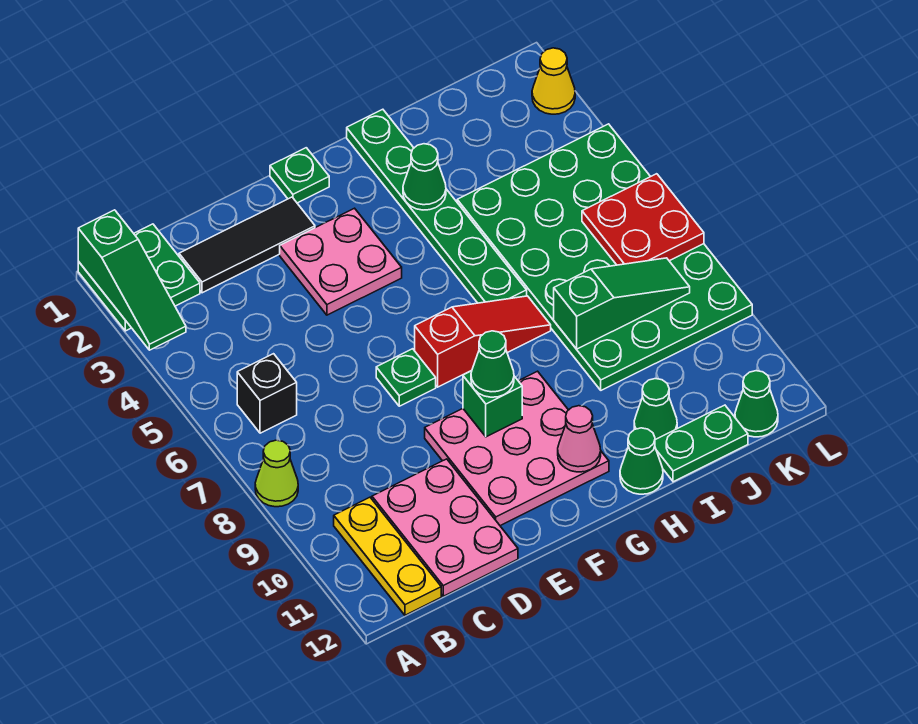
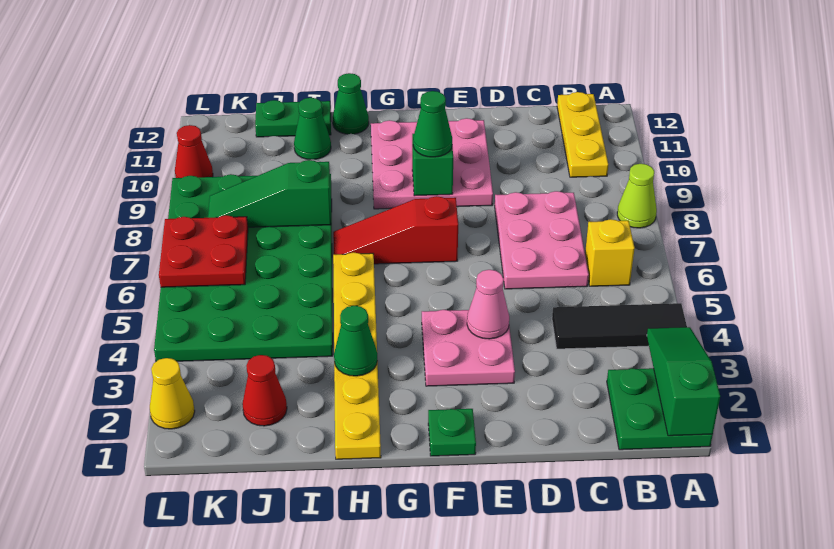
black 1x1 brick [237,354,297,433] -> yellow 1x1 brick [585,219,635,286]
black 1x3 tile [179,197,315,293] -> black 1x3 tile moved to [552,303,687,349]
pink 2x3 plate [372,459,518,596] -> pink 2x3 plate moved to [495,191,589,289]
green 1x1 plate [376,349,436,406] -> none
pink 1x1 cone [558,406,601,472] -> pink 1x1 cone moved to [467,270,509,339]
green 1x6 plate [347,109,527,303] -> yellow 1x6 plate [333,252,381,459]
none -> red 1x1 cone [242,355,287,426]
green 1x1 cone [735,371,778,437] -> none
none -> red 1x1 cone [175,125,213,178]

